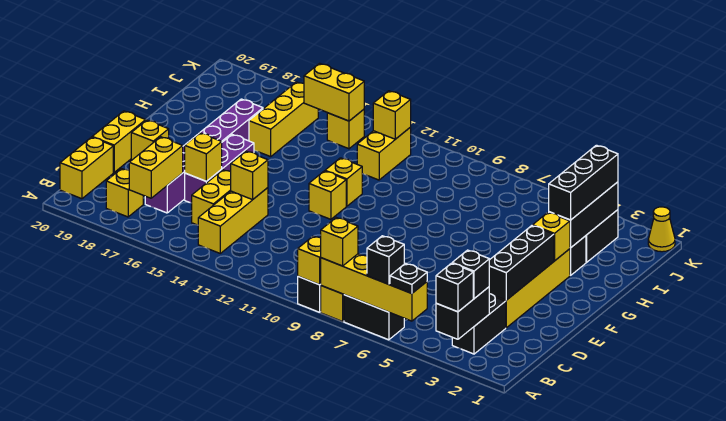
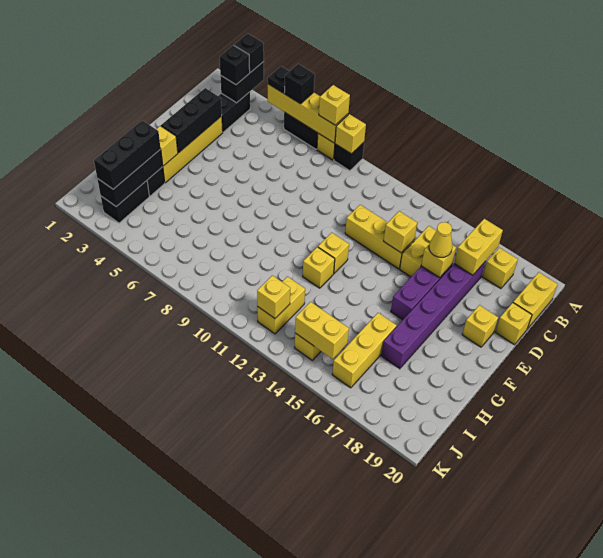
yellow 1x3 brick [198,188,268,253] -> yellow 1x3 brick turned to [345,205,414,269]
yellow 1x2 brick [93,111,146,172] -> yellow 1x1 brick [496,303,532,345]
yellow 1x1 cone [648,207,675,252] -> yellow 1x1 cone moved to [429,222,452,257]

